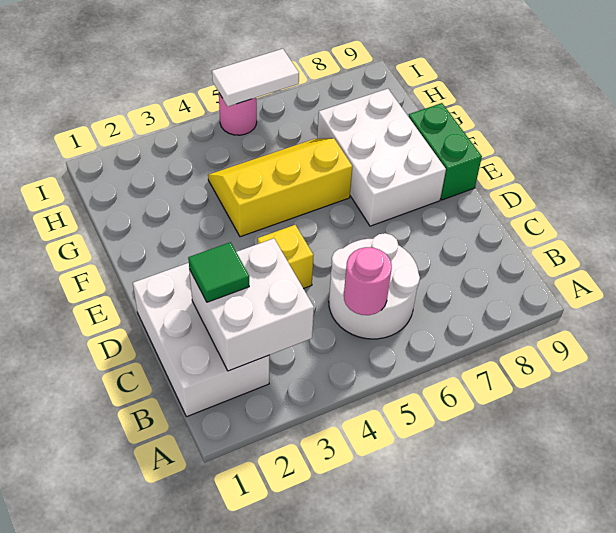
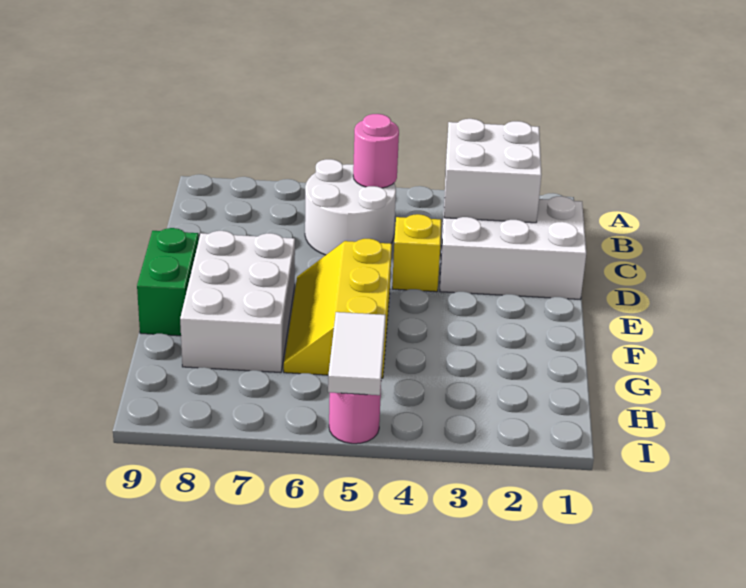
white 2x3 brick [133,263,269,417] -> white 2x3 brick turned to [440,196,586,299]
green 1x1 tile [188,242,249,302] -> none
yellow 2x3 slope [208,138,353,237] -> yellow 2x3 slope turned to [284,239,392,378]
white 1x2 tile [212,49,299,106] -> white 1x2 tile turned to [328,312,386,395]

